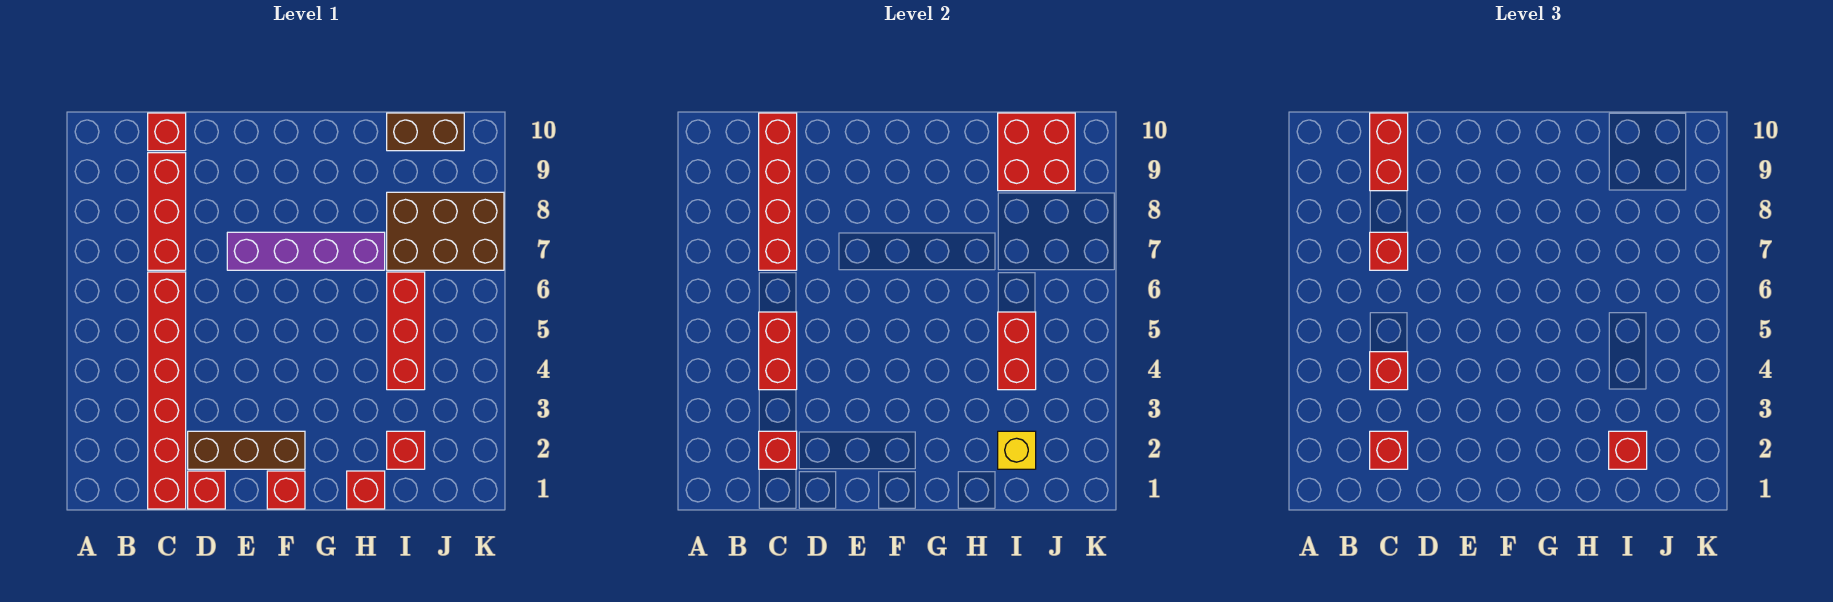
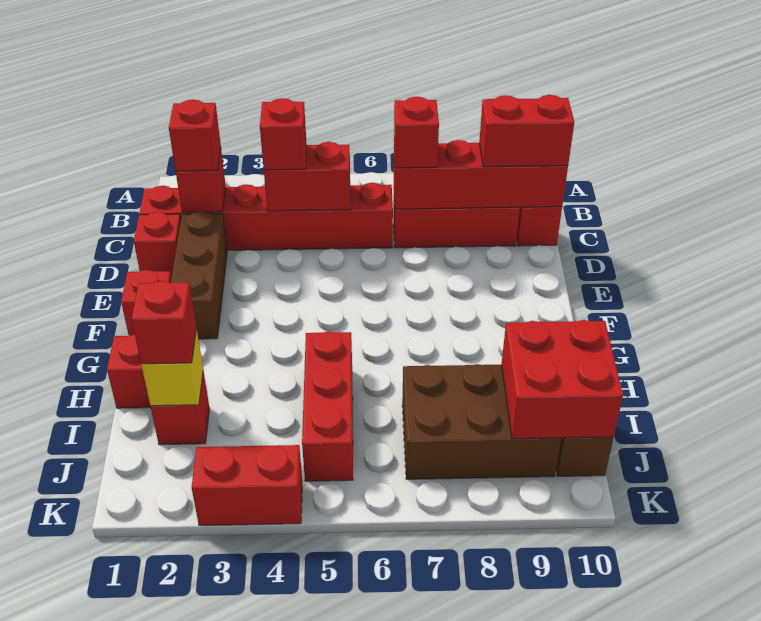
purple 1x4 brick [227,232,385,270] -> none
red 1x3 brick [387,272,425,390] -> red 1x3 brick turned to [302,331,353,481]
red 1x2 brick [998,312,1036,390] -> red 1x2 brick moved to [192,445,302,525]
brown 2x3 brick [387,192,504,270] -> brown 2x3 brick turned to [402,364,561,479]

